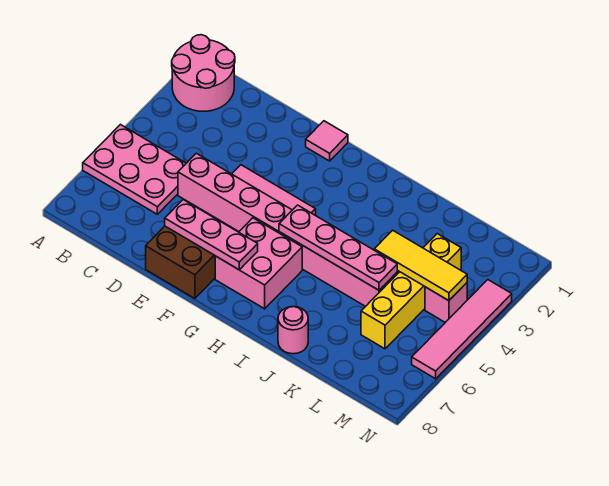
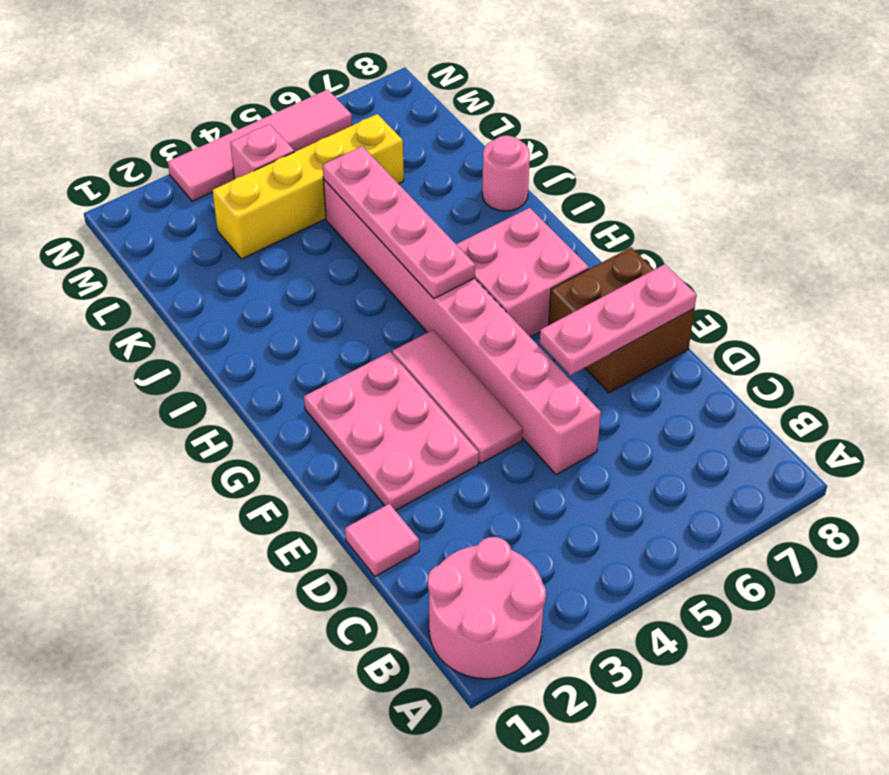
pink 2x3 plate [83,125,186,214] -> pink 2x3 plate moved to [304,352,479,511]
pink 1x3 plate [165,200,258,270] -> pink 1x3 plate turned to [540,264,696,375]
pink 1x1 tile [306,121,348,161] -> pink 1x1 tile moved to [345,504,419,576]
yellow 1x3 tile [374,230,467,301] -> none

